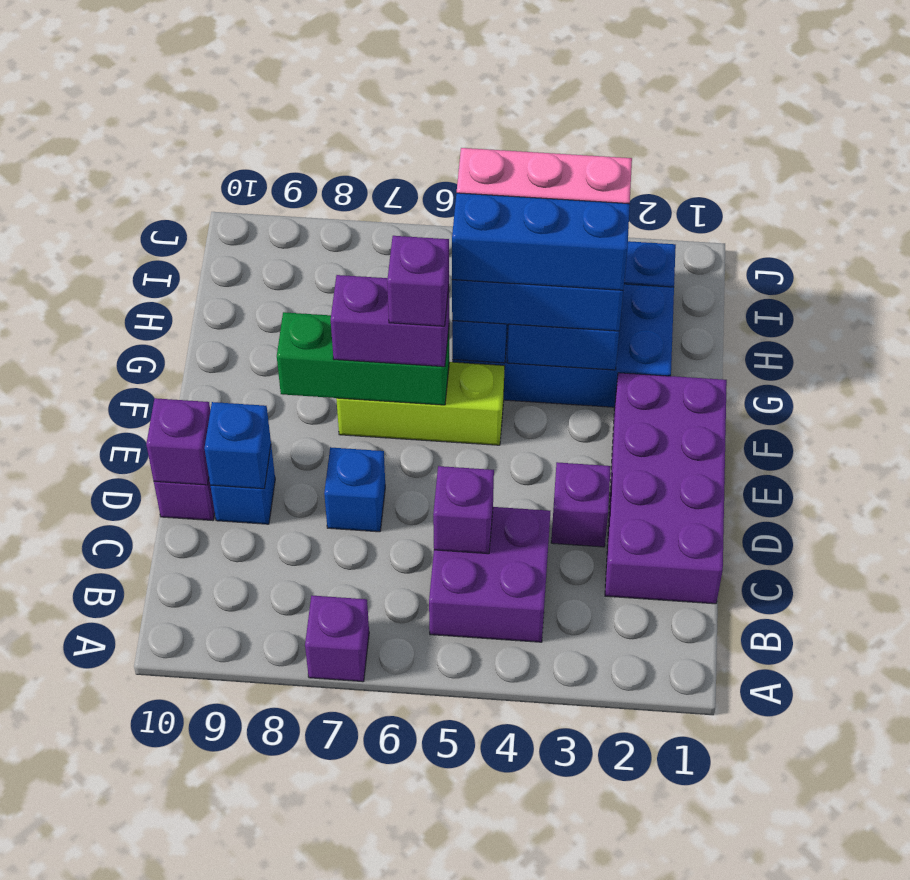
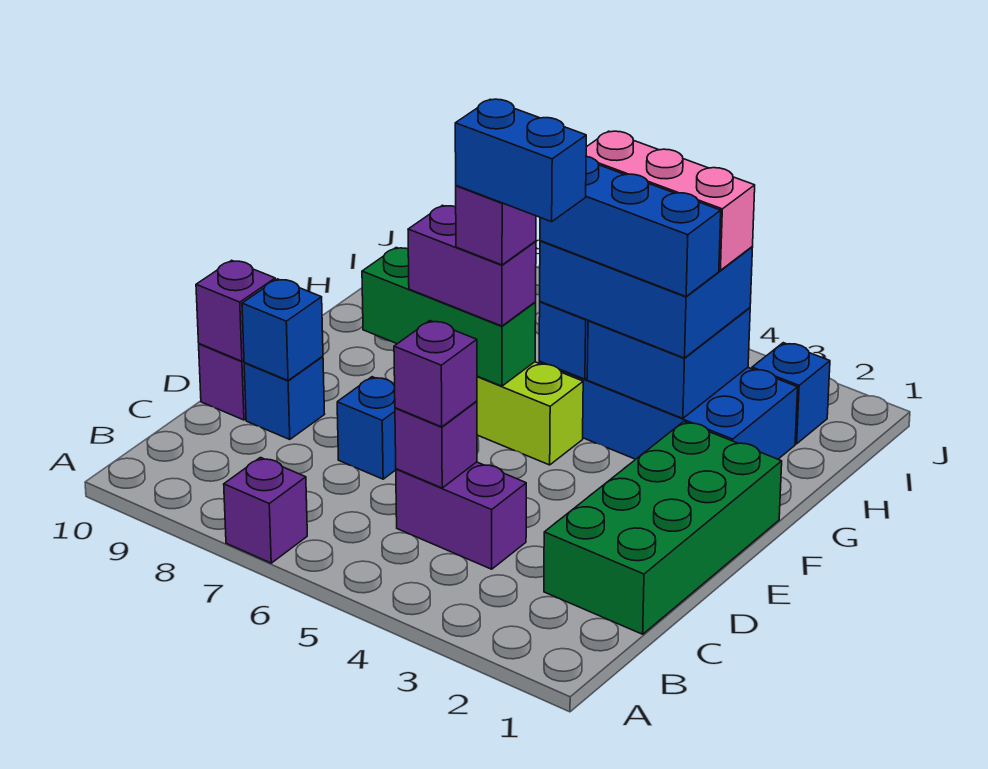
purple 2x2 brick [429,507,550,642] -> purple 1x2 brick [396,462,526,569]
purple 2x4 brick [605,373,727,604] -> green 2x4 brick [544,422,782,634]
purple 1x1 brick [551,462,611,547] -> purple 1x1 brick moved to [394,321,477,427]
none -> blue 1x2 brick [455,99,586,222]

